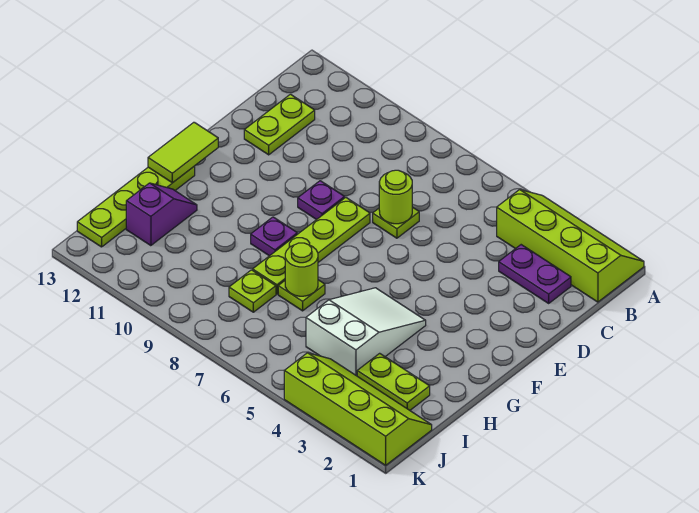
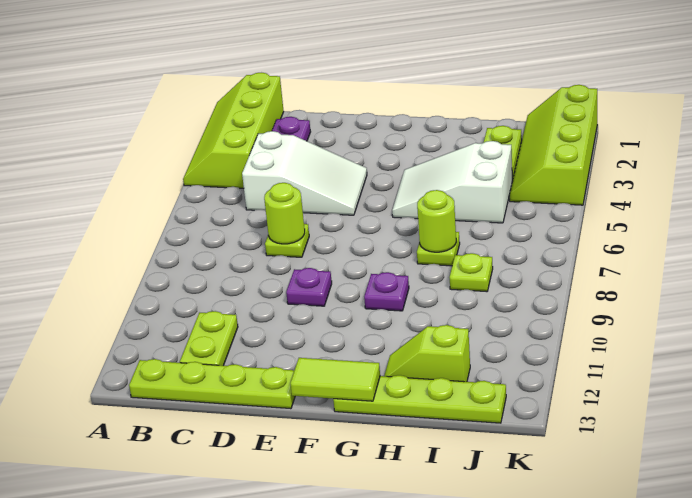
none -> white 2x3 slope [242,131,367,215]
lime 1x2 plate [244,94,315,155] -> lime 1x2 plate turned to [180,311,238,366]
lime 1x4 plate [253,197,370,294] -> lime 1x4 plate moved to [129,359,295,409]
purple 1x2 slope [126,183,197,246] -> lime 1x2 slope [384,325,470,382]

